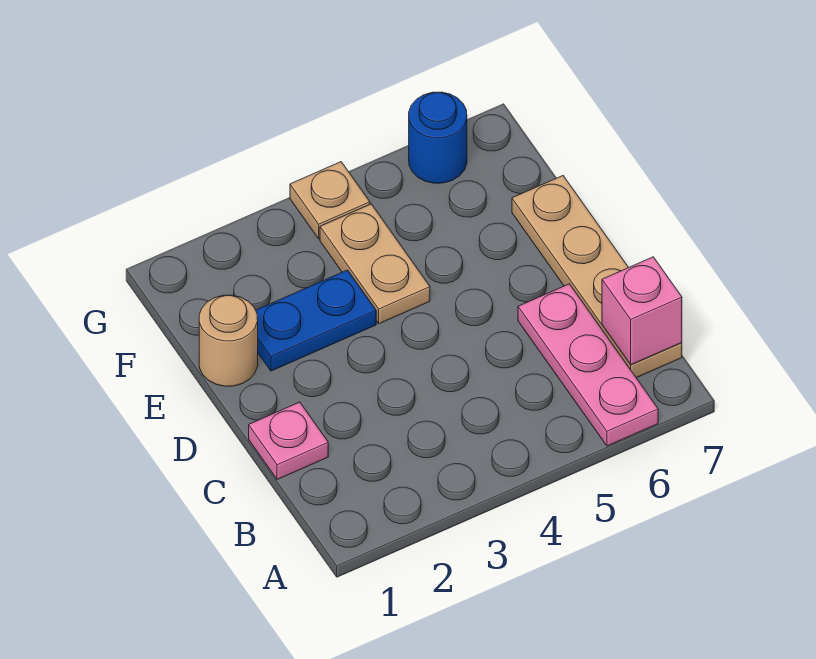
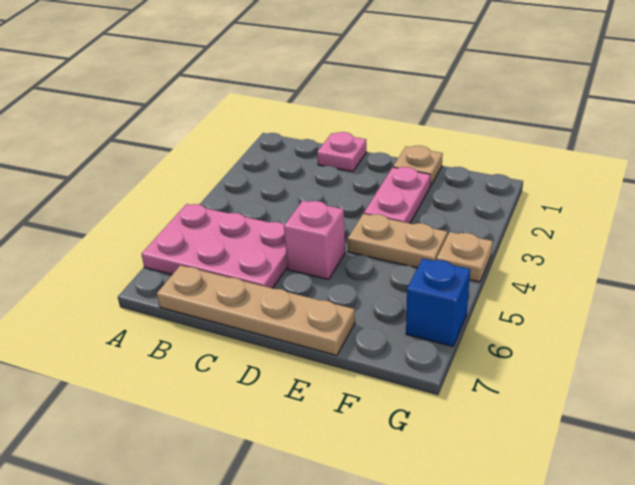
pink 1x3 plate [518,284,658,446] -> pink 2x3 plate [141,204,288,288]
pink 1x1 brick [602,257,682,365] -> pink 1x1 brick moved to [284,201,345,280]
tan 1x1 round brick [199,295,258,386] -> tan 1x1 plate [393,146,443,187]
blue 1x2 plate [256,270,376,371] -> pink 1x2 plate [364,167,430,223]
blue 1x1 round brick [409,92,467,183] -> blue 1x1 brick [406,259,470,346]

